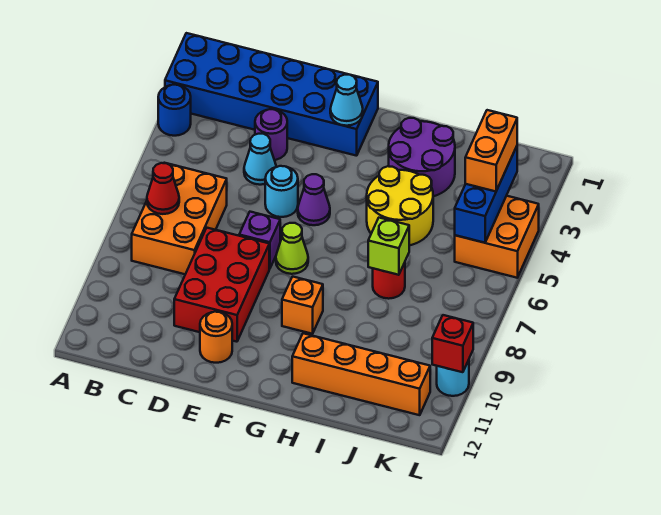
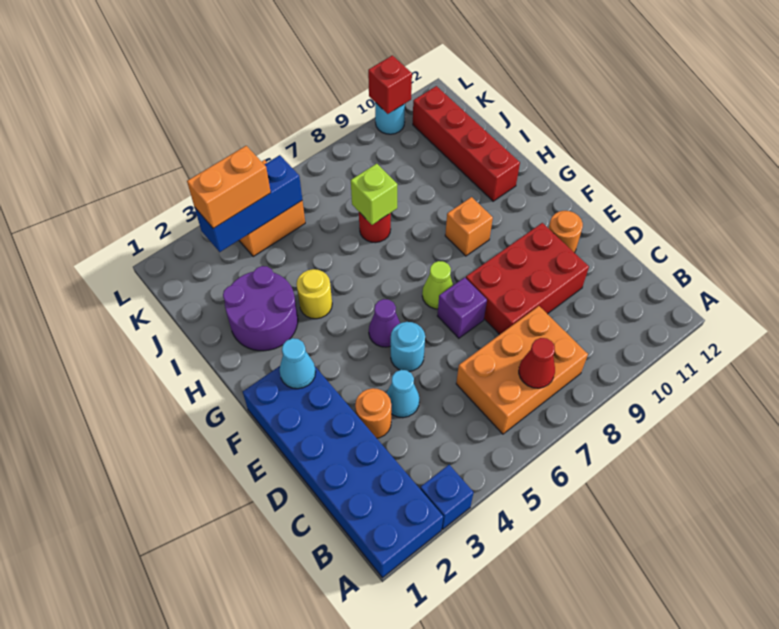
blue 1x1 round brick [158,85,191,136] -> blue 1x1 brick [420,465,474,529]
purple 1x1 round brick [255,109,287,160] -> orange 1x1 round brick [355,388,391,438]
yellow 2x2 round brick [367,166,433,246] -> yellow 1x1 round brick [296,269,332,319]
orange 1x4 brick [292,333,430,415] -> red 1x4 brick [413,86,520,201]

